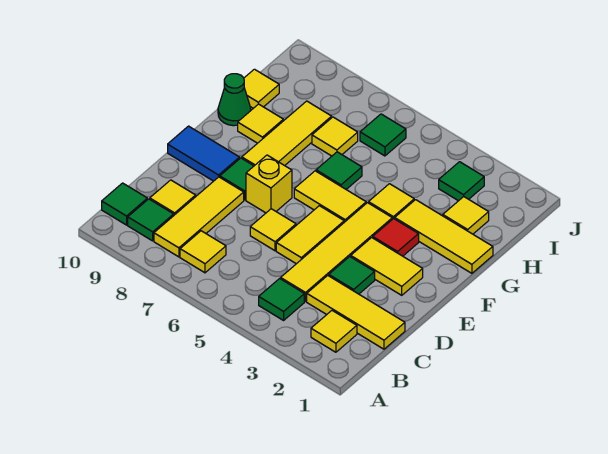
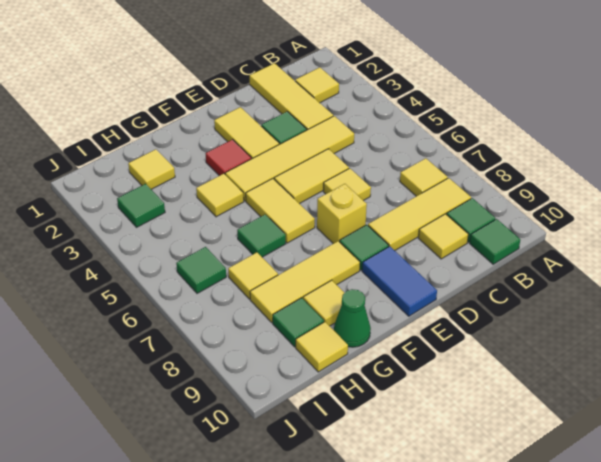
green 1x1 tile [259,279,304,320] -> green 1x1 tile moved to [273,298,324,347]
yellow 1x3 tile [395,200,493,273] -> none

